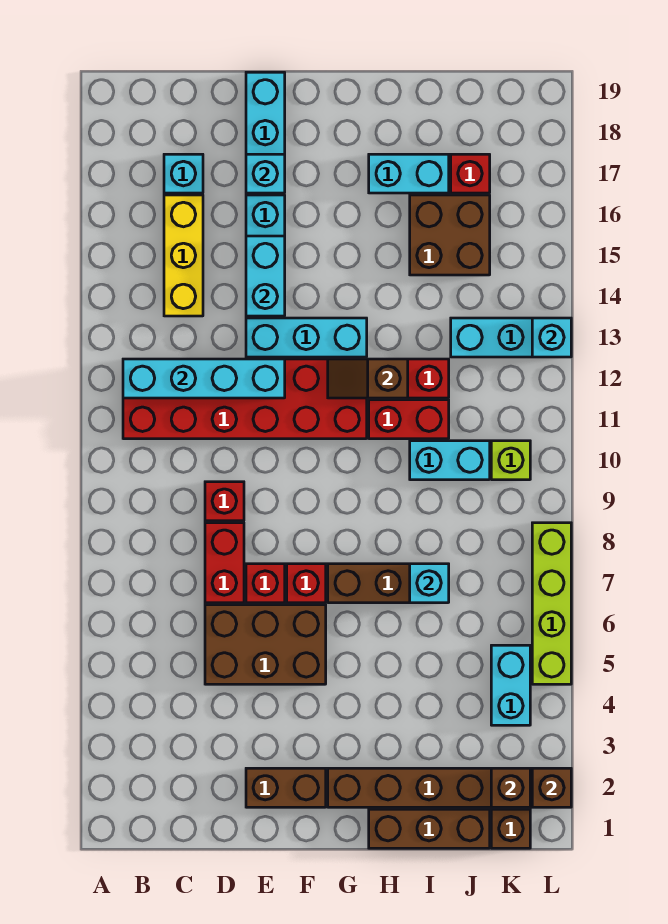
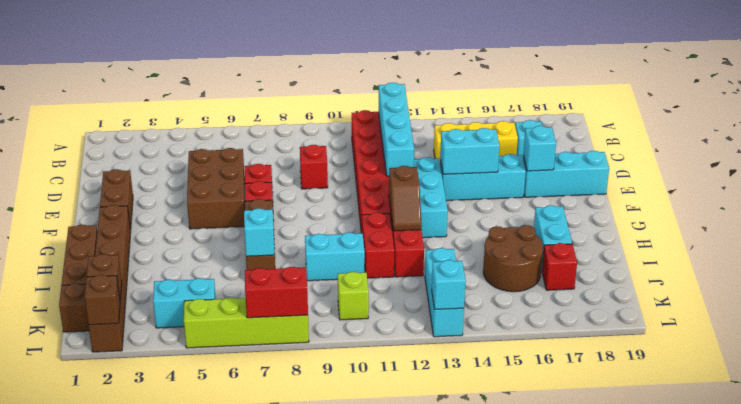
red 1x2 brick [205,523,244,603] -> red 1x2 brick moved to [245,267,308,318]
brown 1x2 slope [328,359,408,398] -> brown 1x2 slope turned to [389,166,422,231]
cyan 1x2 brick [410,441,490,480] -> cyan 1x2 brick turned to [305,233,365,281]
brown 2x2 brick [410,195,490,275] -> brown 2x2 round brick [483,225,543,292]

